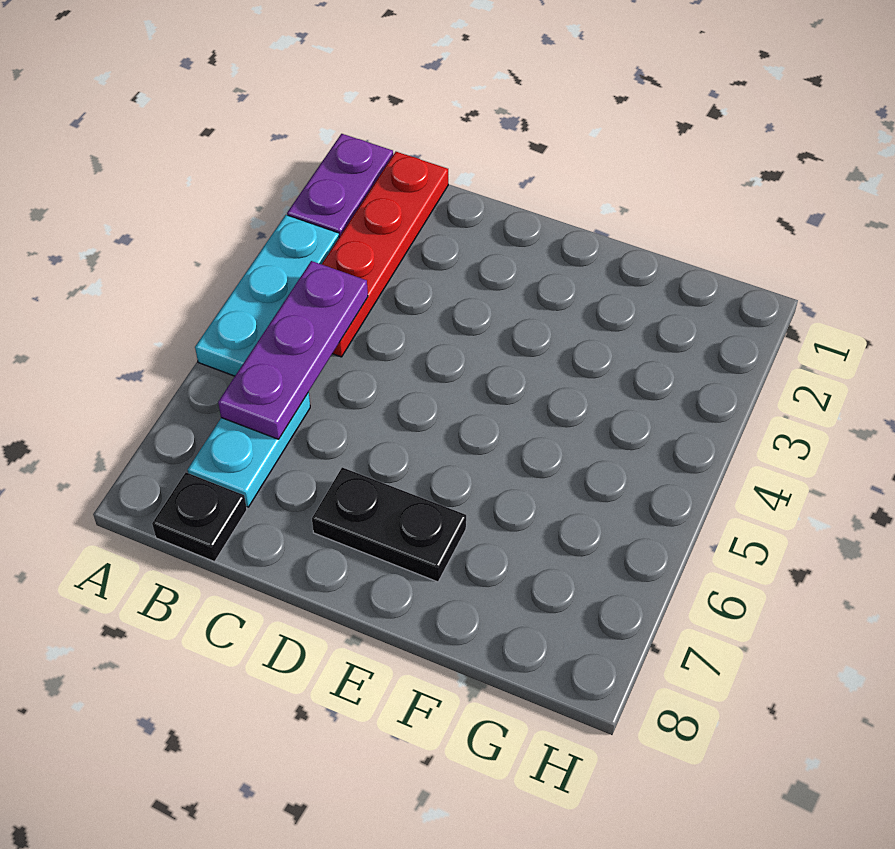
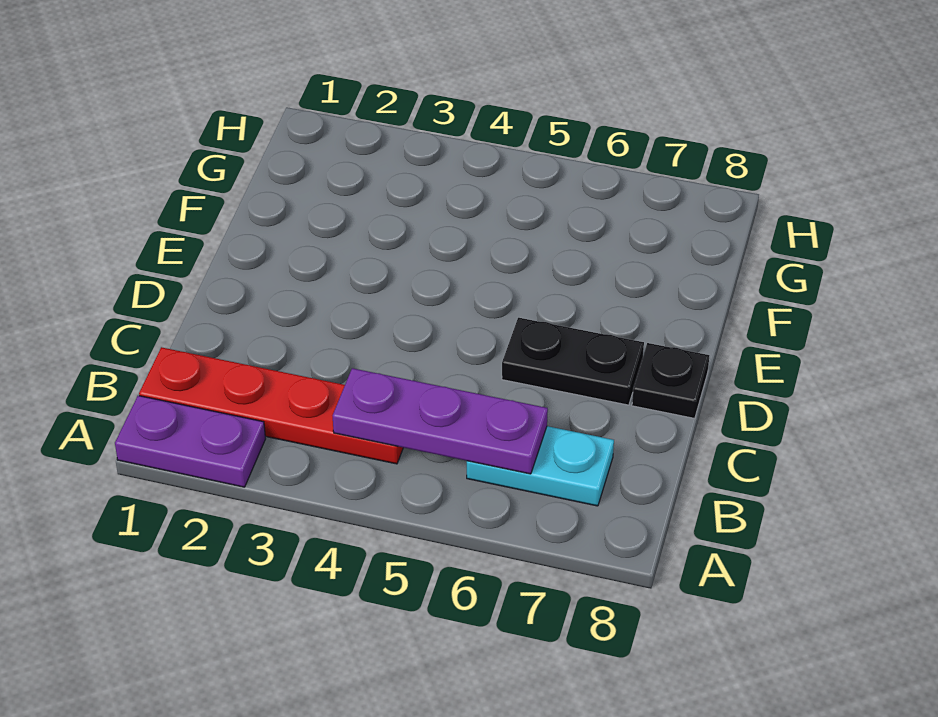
cyan 1x3 plate [195,215,339,376] -> none
black 1x1 plate [152,472,247,562] -> black 1x1 plate moved to [632,343,709,418]
black 1x2 plate [312,467,466,582] -> black 1x2 plate turned to [502,318,644,405]

